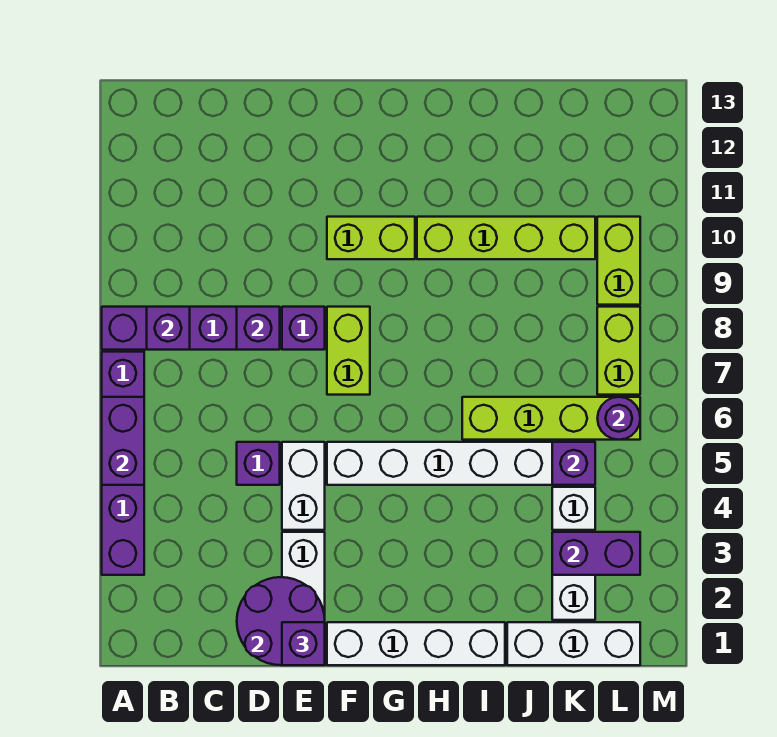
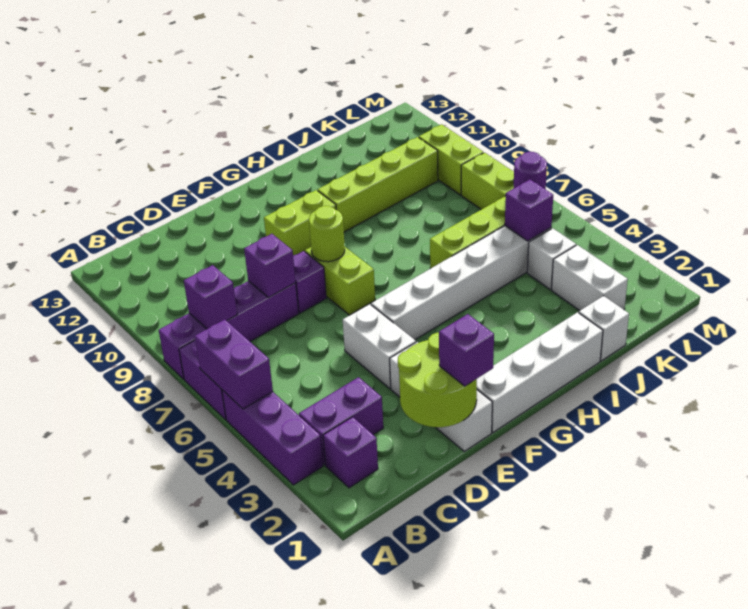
purple 2x2 round brick [237,577,325,665] -> lime 2x2 round brick [398,333,477,427]
purple 1x1 brick [237,442,280,485] -> purple 1x1 brick moved to [323,417,378,488]
none -> lime 1x1 round brick [309,206,345,262]
white 1x3 brick [507,622,640,665] -> white 1x1 brick [579,296,629,361]
purple 1x2 brick [552,532,640,575] -> purple 1x2 brick moved to [299,377,383,465]

